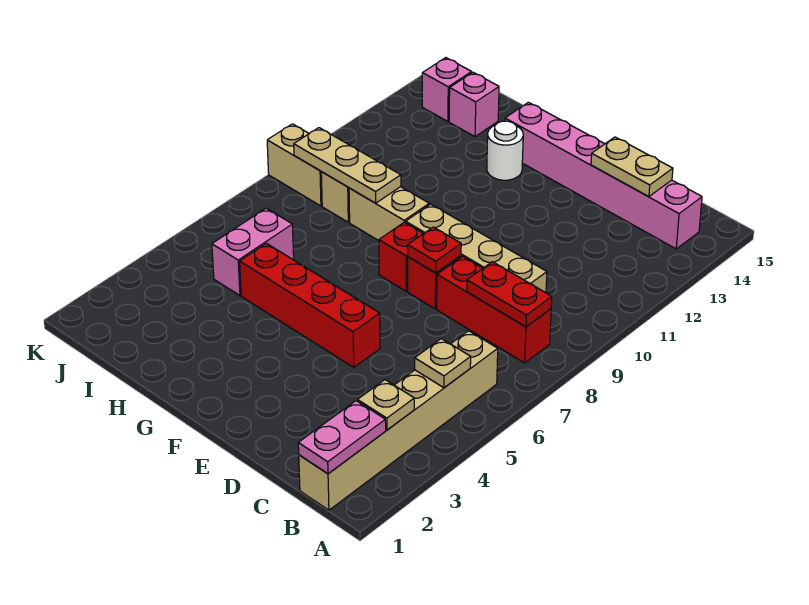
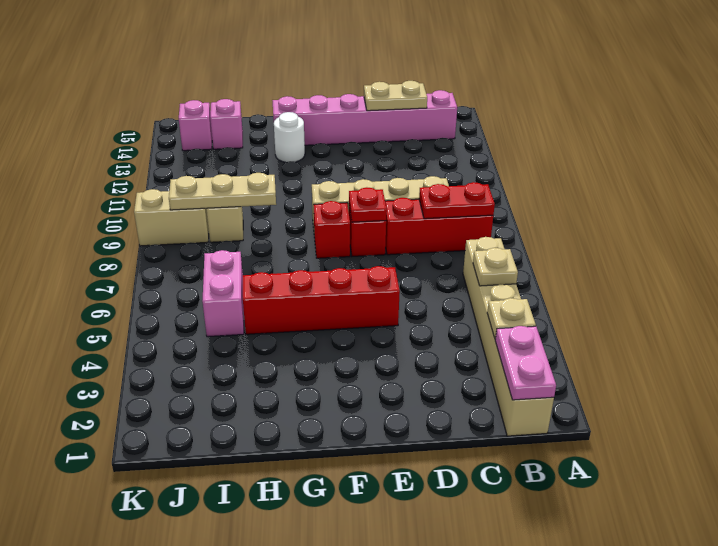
tan 1x2 brick [349,187,429,241] -> none

